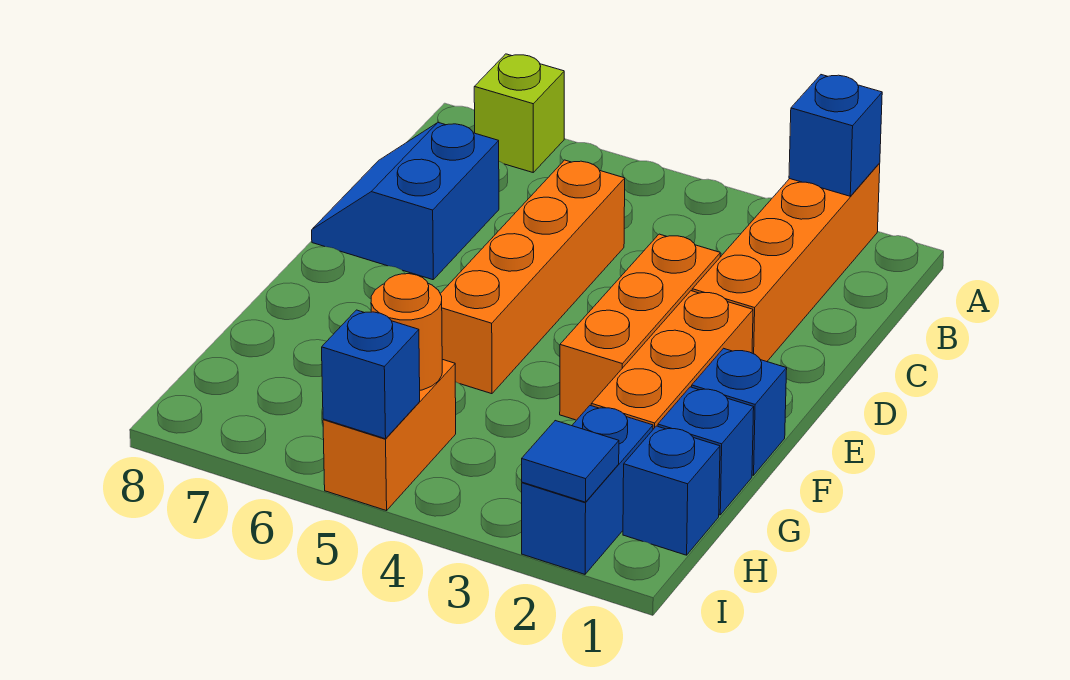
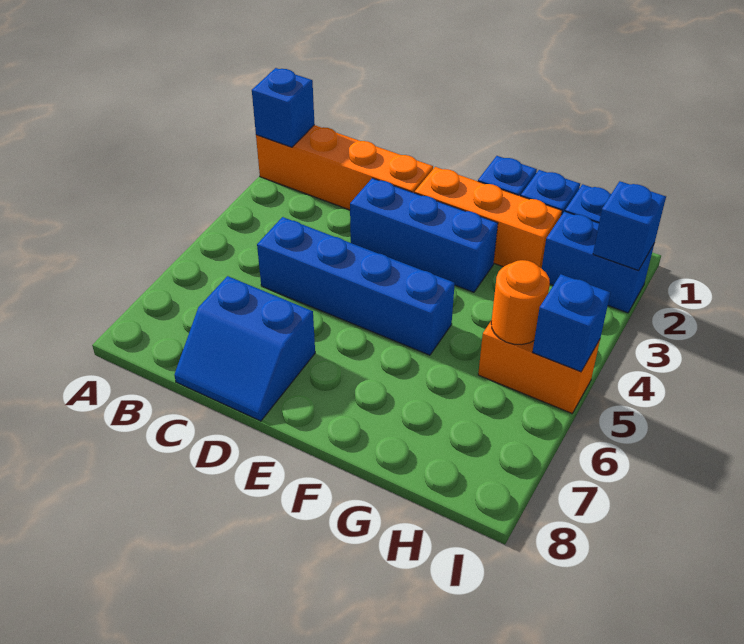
lime 1x1 brick [474,54,564,172] -> none
orange 1x4 brick [440,160,625,394] -> blue 1x4 brick [257,217,455,355]
orange 1x3 brick [560,234,720,420] -> blue 1x3 brick [350,178,498,292]
blue 1x1 tile [522,421,619,502] -> blue 1x1 brick [593,181,666,271]

